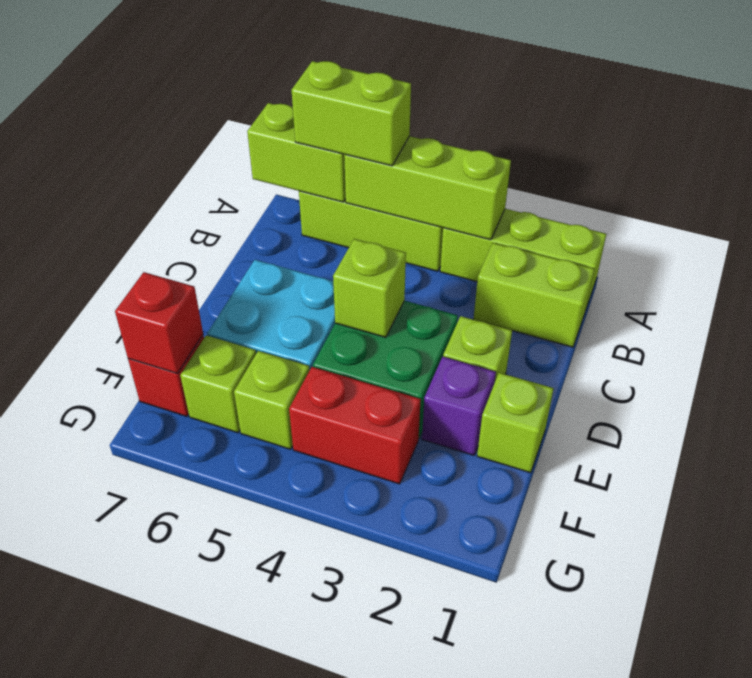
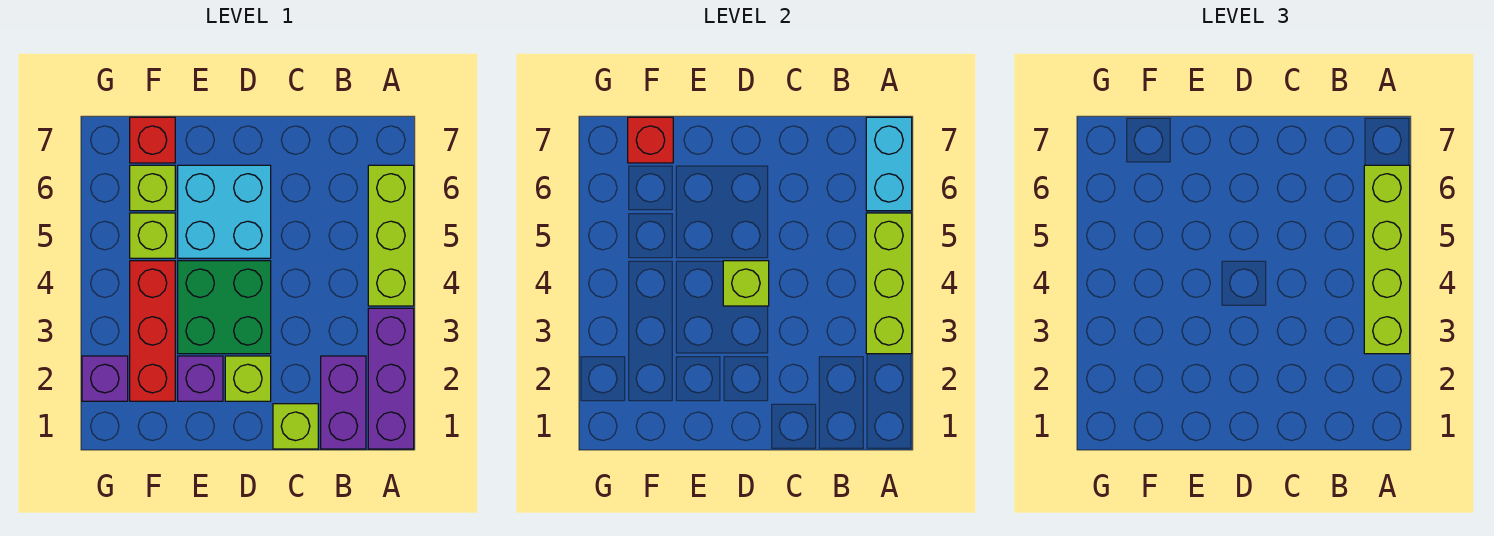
lime 1x3 brick [440,209,606,308] -> purple 1x3 brick [368,308,414,449]
lime 1x2 brick [292,61,411,166] -> lime 1x4 brick [1364,165,1410,354]
lime 1x2 brick [247,103,346,202] -> cyan 1x2 brick [866,117,912,211]
lime 1x2 brick [473,243,594,347] -> purple 1x2 brick [321,356,366,449]
lime 1x1 brick [477,373,554,473] -> lime 1x1 brick moved to [273,404,318,449]
red 1x2 brick [289,367,421,484] -> red 1x3 brick [130,261,175,401]
none -> purple 1x1 brick [82,356,128,401]

